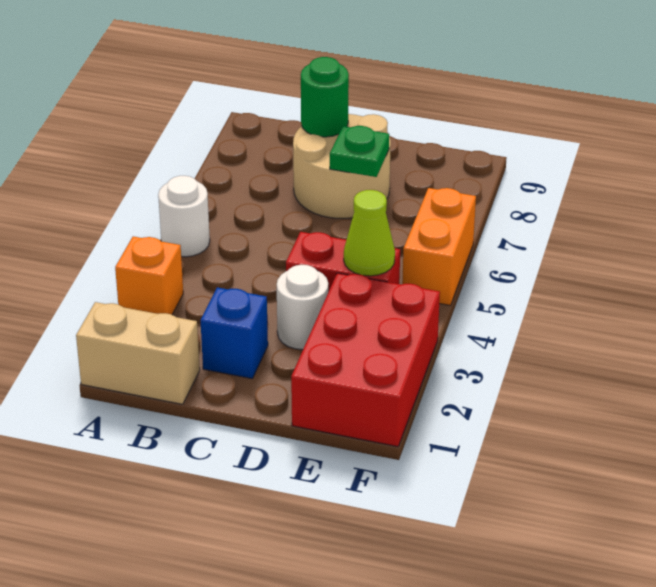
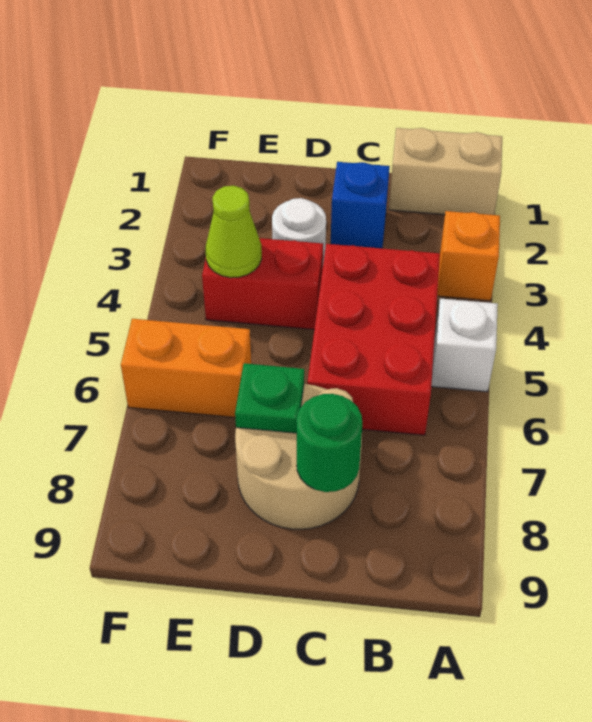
white 1x1 round brick [158,176,210,257] -> white 1x1 brick [431,298,498,392]
red 2x3 brick [291,273,440,447] -> red 2x3 brick moved to [307,244,440,435]
orange 1x2 brick [402,188,476,305] -> orange 1x2 brick turned to [121,319,251,417]

